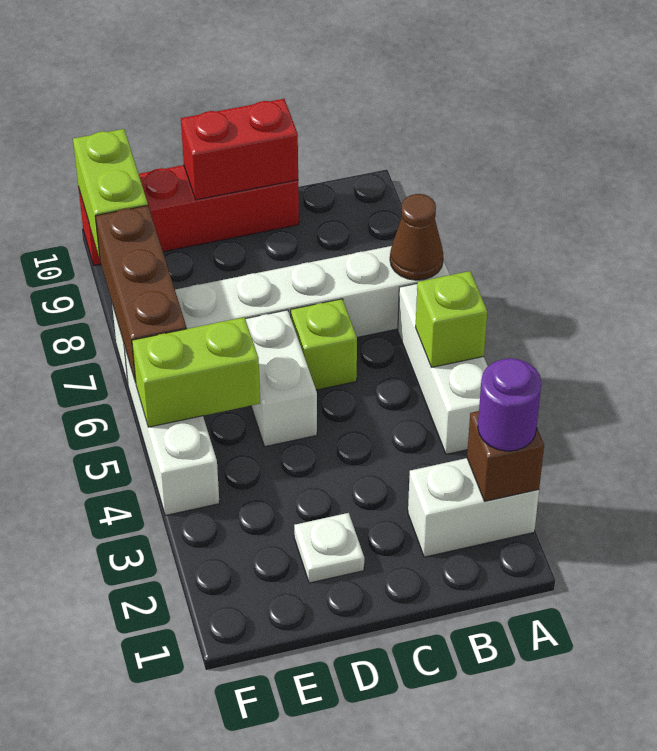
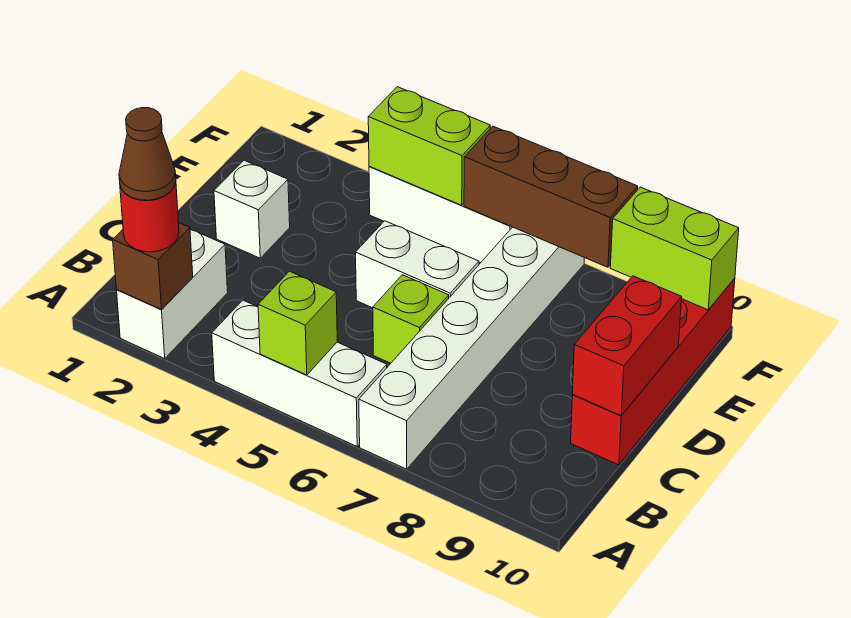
purple 1x1 round brick [478,358,541,451] -> red 1x1 round brick [120,182,179,252]
brown 1x1 cone [390,194,443,280] -> brown 1x1 cone moved to [119,108,176,200]
white 1x1 plate [294,513,364,583] -> white 1x1 brick [214,160,290,258]
lime 1x2 brick [132,317,260,427] -> lime 1x2 brick turned to [368,87,490,205]

